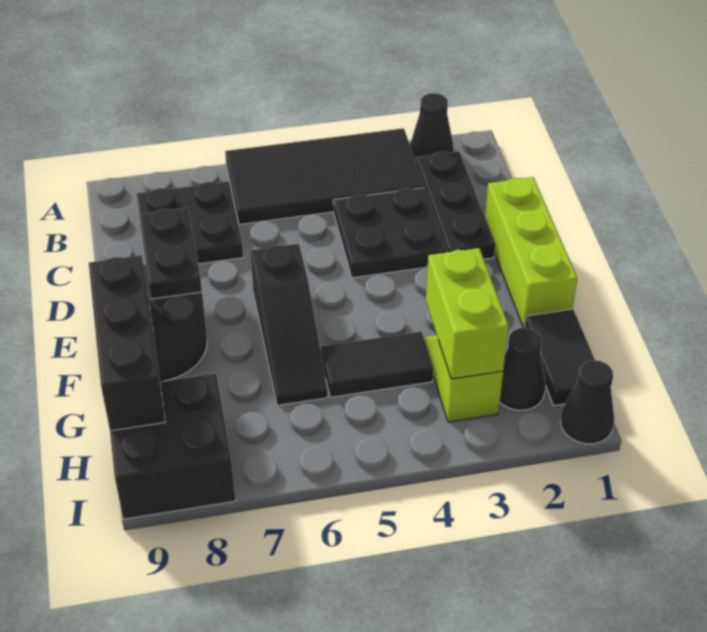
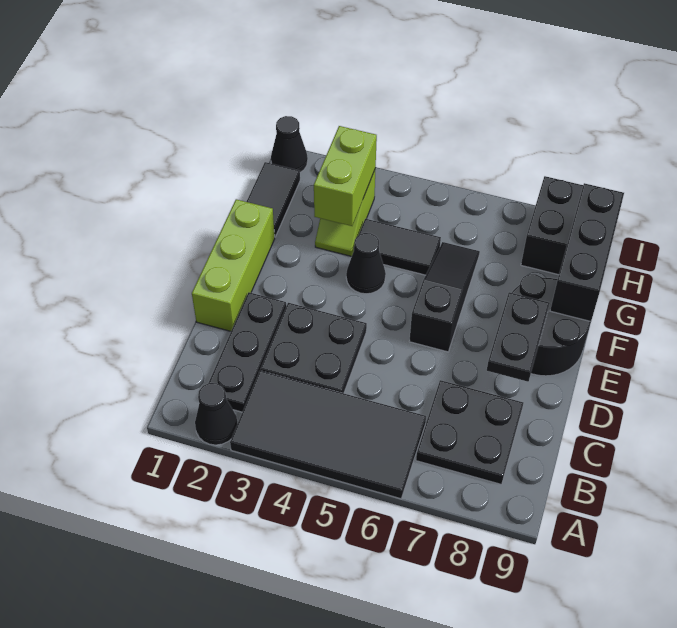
black 1x1 cone [500,328,545,410] -> black 1x1 cone moved to [346,233,386,294]

